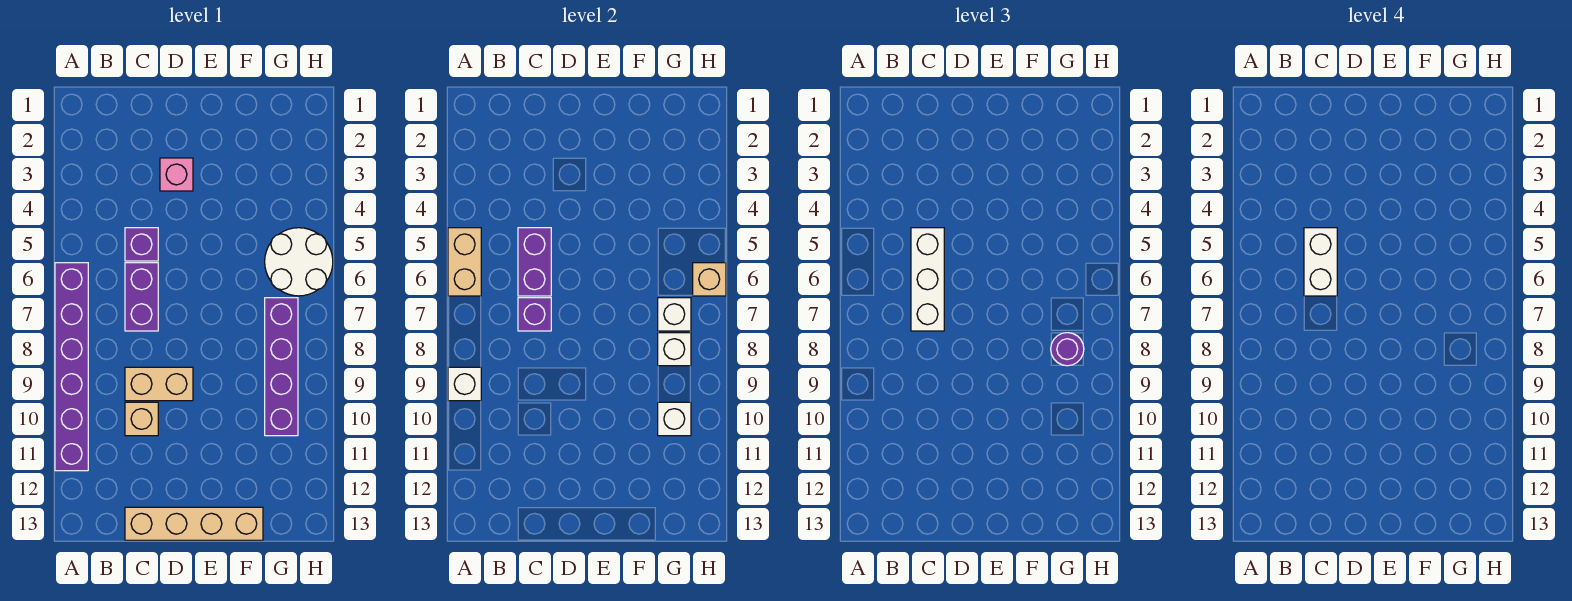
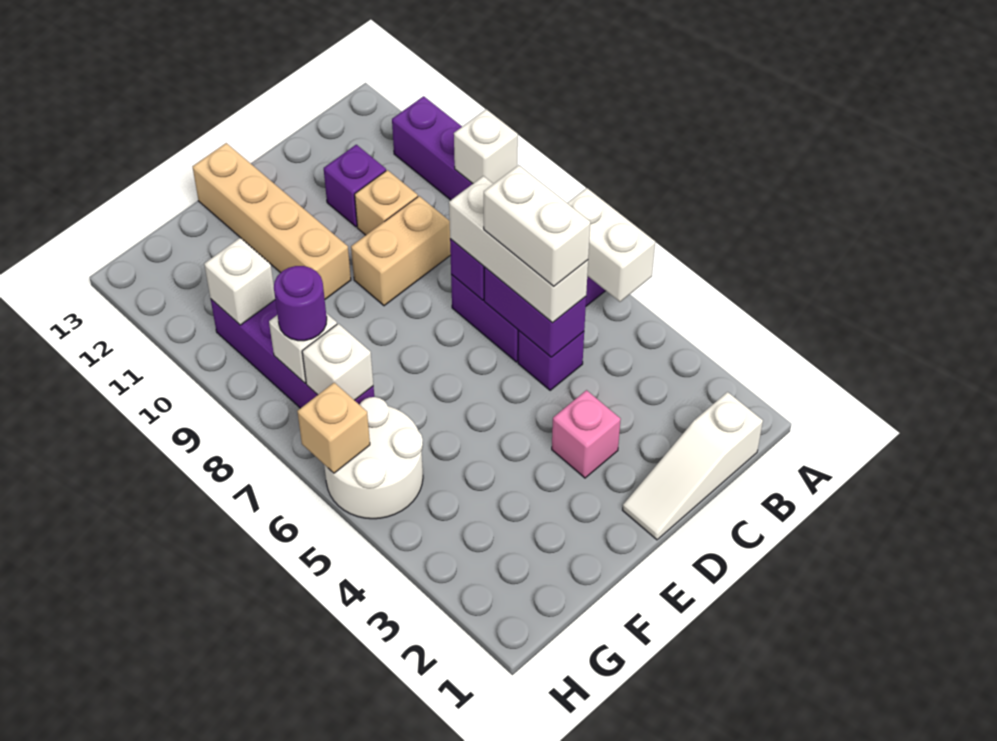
tan 1x2 brick [448,228,481,296] -> white 1x2 brick [568,188,655,302]
none -> white 1x3 slope [623,392,763,540]
none -> purple 1x1 brick [324,145,386,227]
tan 1x4 brick [125,507,263,540] -> tan 1x4 brick turned to [193,143,351,299]

